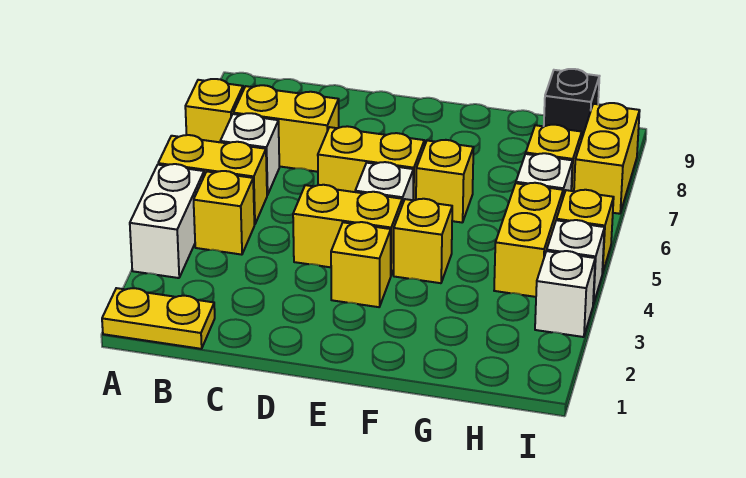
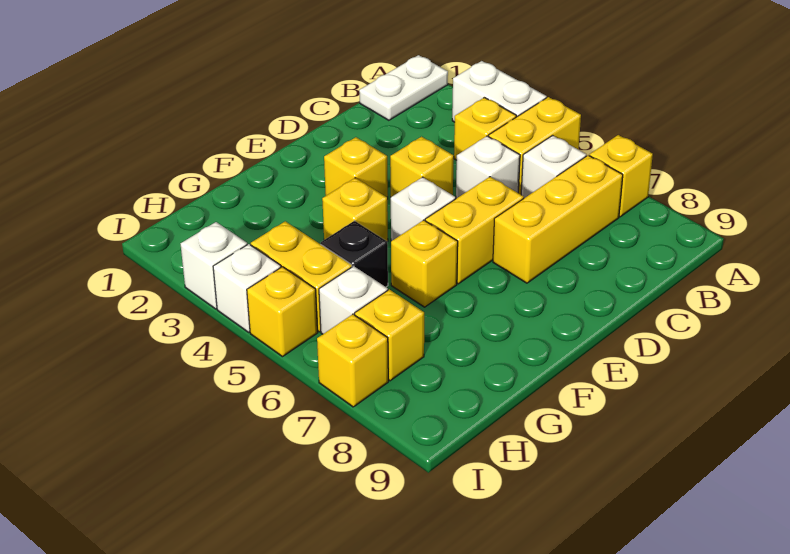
yellow 1x2 plate [102,288,215,349] -> white 1x2 plate [359,55,448,120]
yellow 1x2 brick [233,85,339,172] -> yellow 1x3 brick [493,155,623,283]
none -> white 1x1 brick [456,136,520,198]
yellow 1x2 brick [293,185,402,275] -> yellow 1x1 brick [390,137,454,197]
black 1x1 brick [544,69,599,140] -> black 1x1 brick moved to [321,221,388,287]
yellow 1x2 brick [574,103,640,214] -> yellow 1x1 brick [317,314,388,407]

